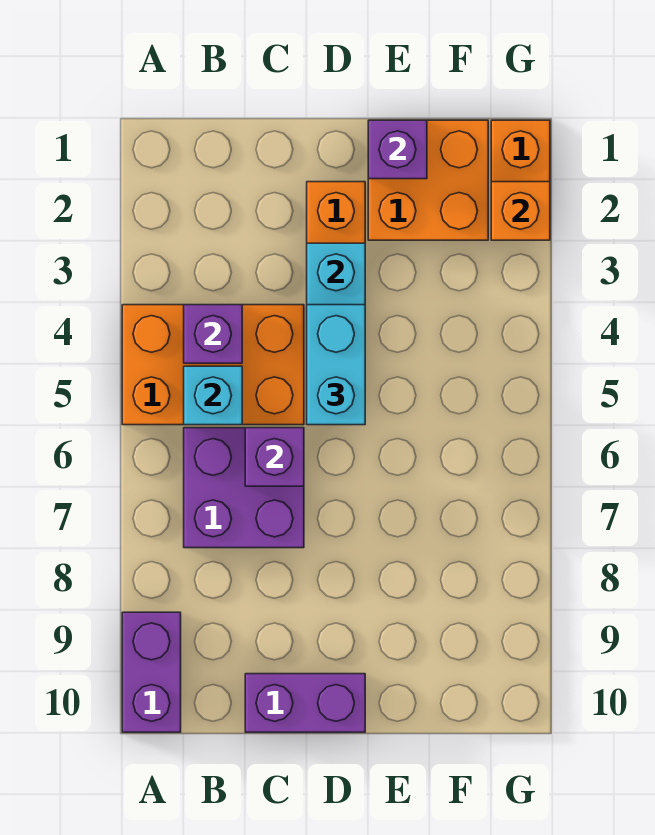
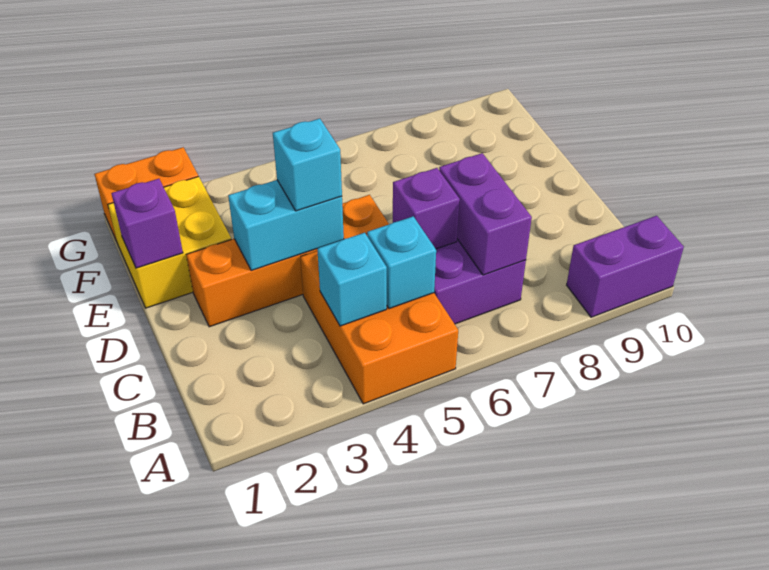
purple 1x1 brick [184,305,242,363] -> cyan 1x1 brick [317,233,387,326]
purple 1x2 brick [245,674,365,732] -> purple 1x2 brick moved to [439,153,532,275]
cyan 1x2 brick [307,305,365,425] -> cyan 1x1 brick [273,119,342,211]
orange 2x2 brick [368,120,488,240] -> yellow 2x2 brick [108,176,231,308]
orange 1x1 brick [491,182,550,240] -> none

